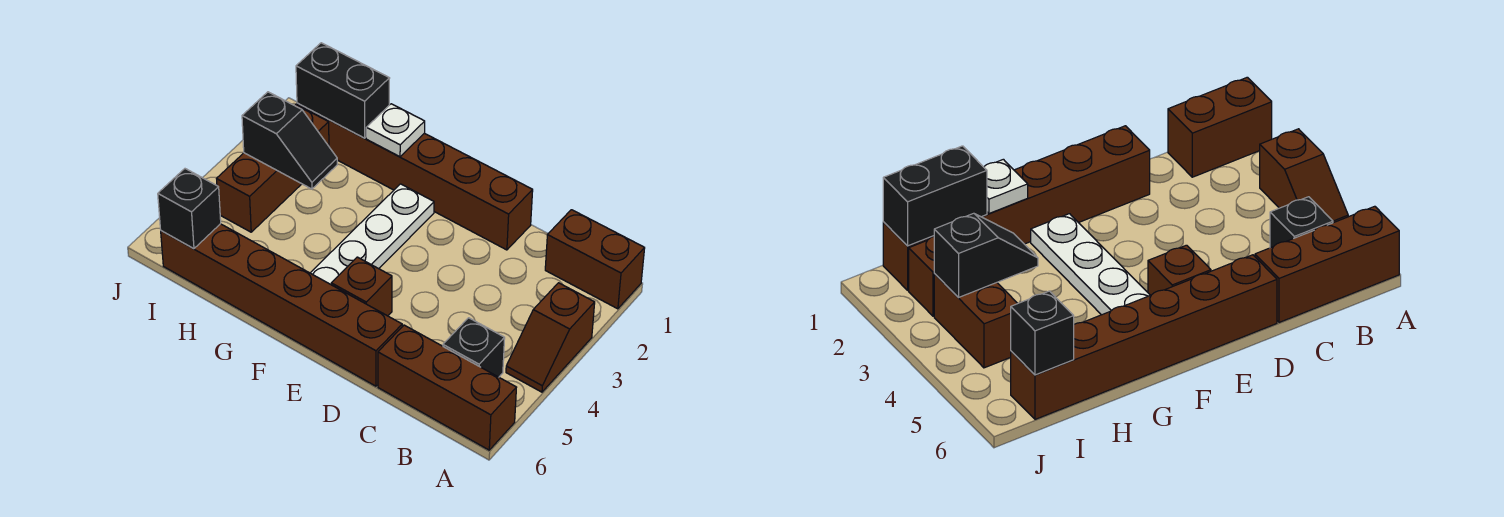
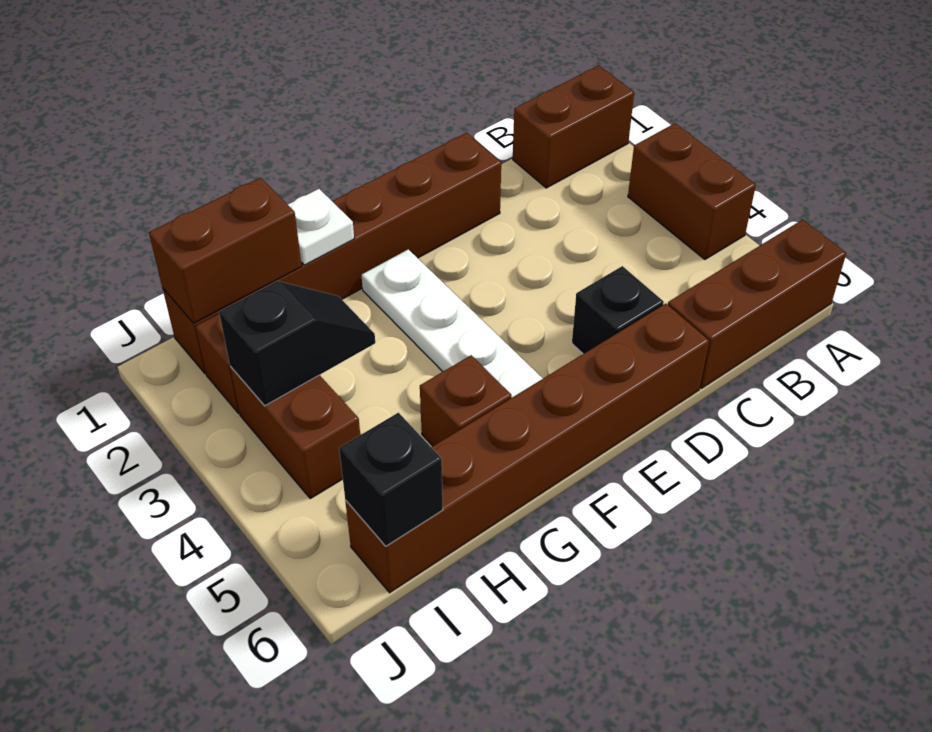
brown 1x2 slope [506,283,595,392] -> brown 1x2 brick [628,123,756,259]
black 1x1 brick [443,318,505,377] -> black 1x1 brick moved to [572,266,664,354]
brown 1x1 brick [331,257,392,316] -> brown 1x1 brick moved to [420,355,511,446]
black 1x2 brick [296,43,390,138] -> brown 1x2 brick [149,178,302,323]

